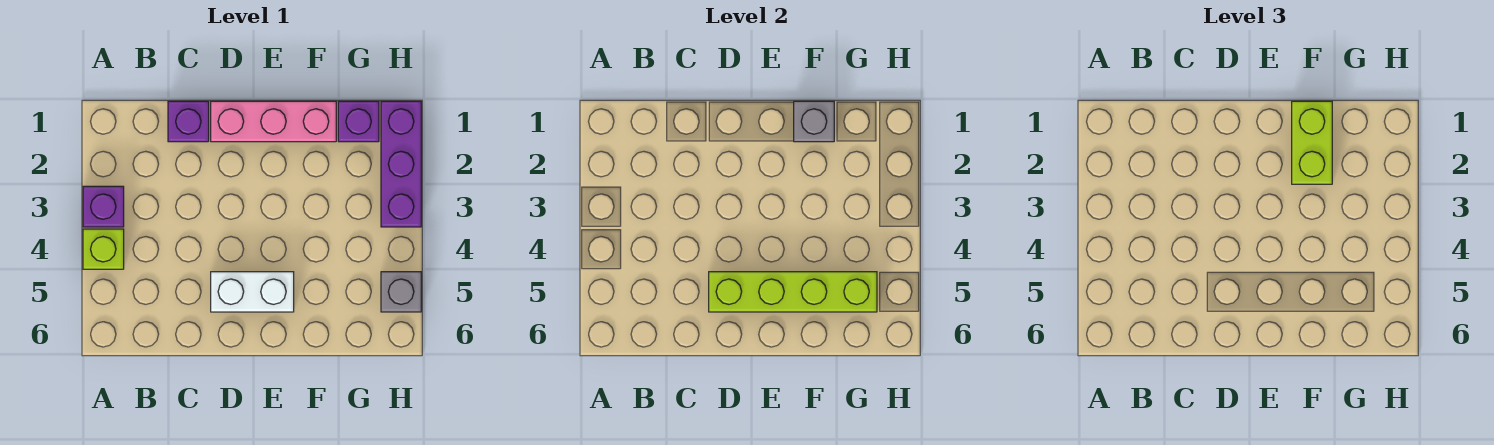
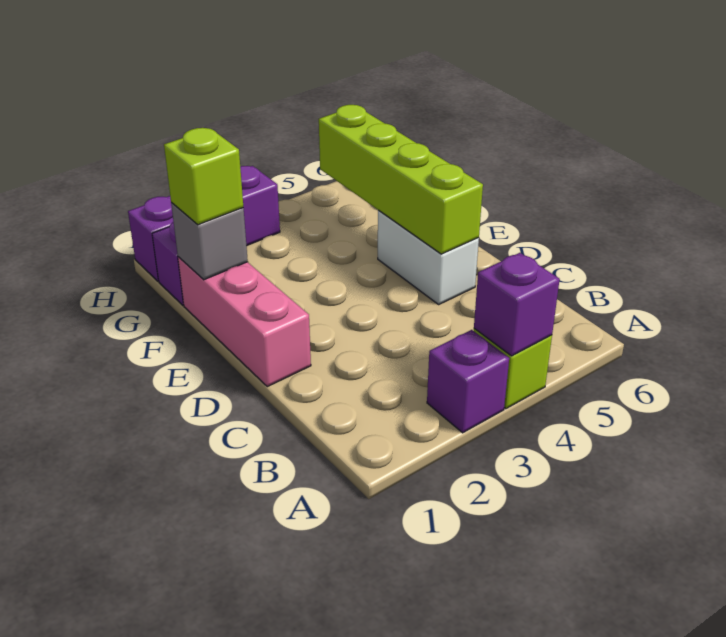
purple 1x1 brick [168,101,209,142] -> purple 1x1 brick moved to [474,253,560,356]
lime 1x2 brick [1292,101,1332,184] -> lime 1x1 brick [164,128,243,225]
grey 1x1 brick [381,272,421,312] -> none

